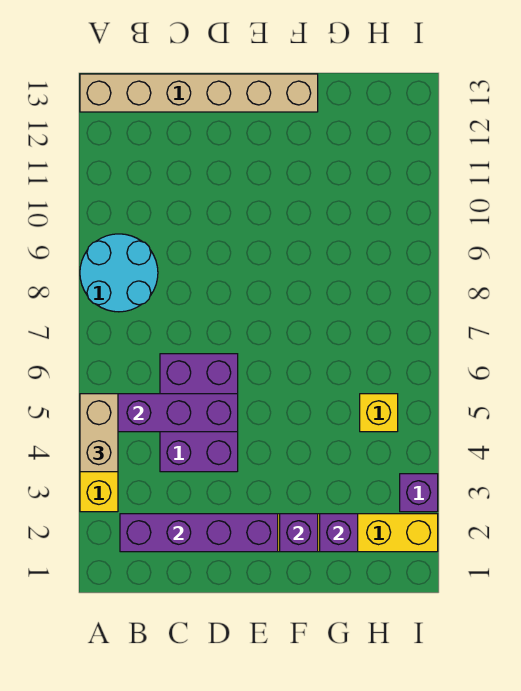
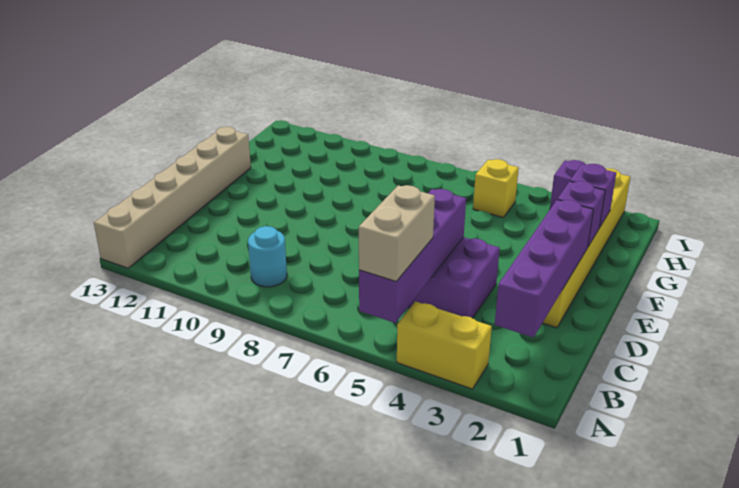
tan 1x2 brick [80,394,118,472] -> tan 1x2 brick turned to [359,185,435,281]
cyan 2x2 round brick [80,234,158,312] -> cyan 1x1 round brick [248,226,287,287]

